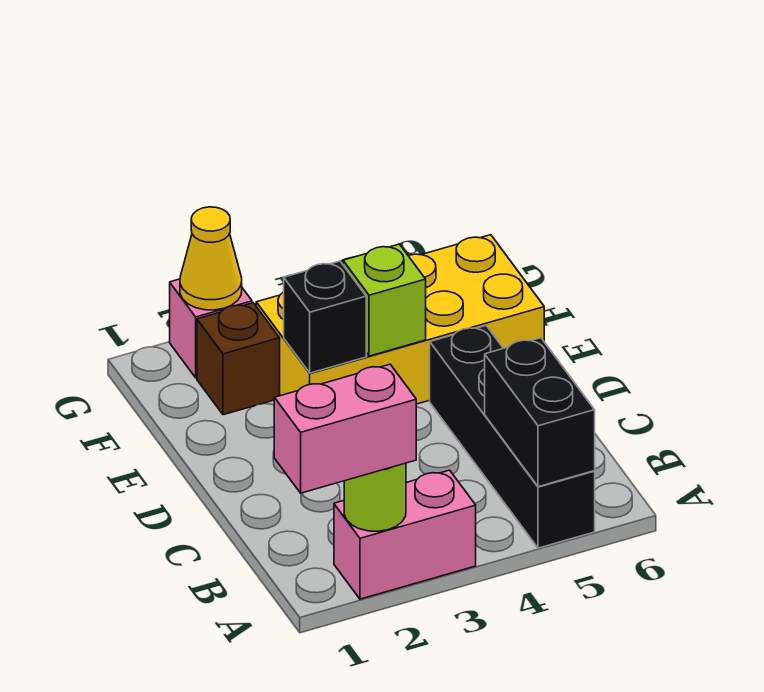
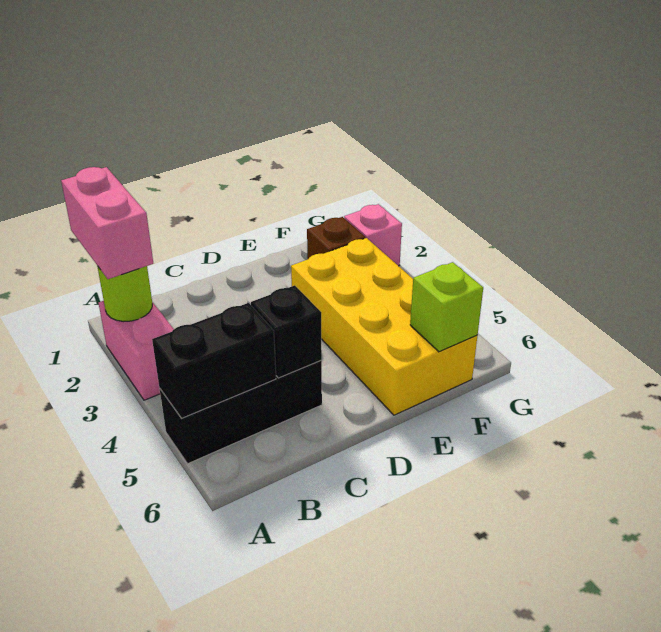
black 1x4 brick [430,326,595,548] -> black 1x3 brick [160,361,322,464]
black 1x1 brick [284,261,366,373] -> black 1x1 brick moved to [251,285,322,378]
lime 1x1 brick [343,244,426,356] -> lime 1x1 brick moved to [410,262,483,352]
yellow 1x1 cone [180,207,242,310] -> none

